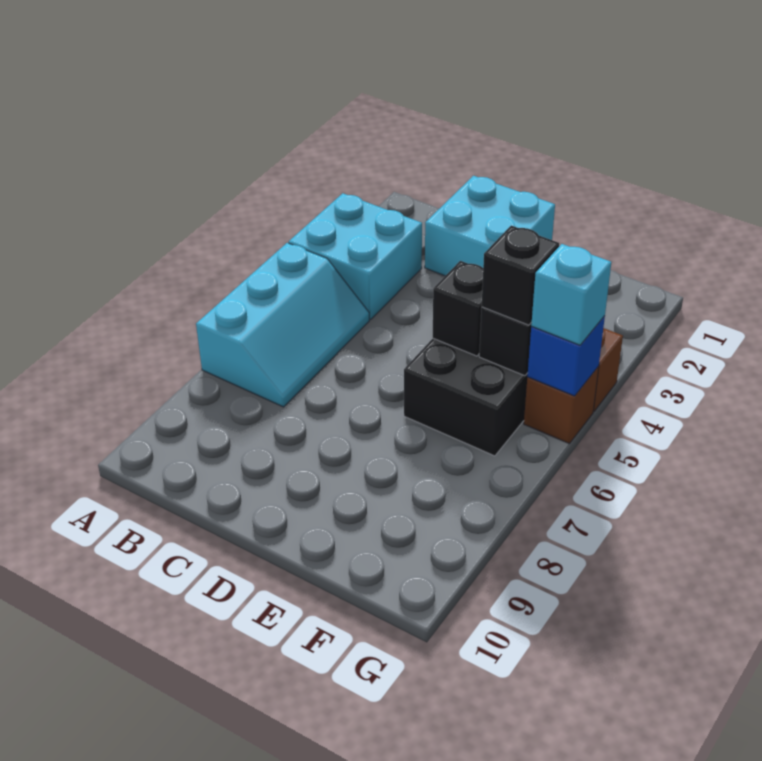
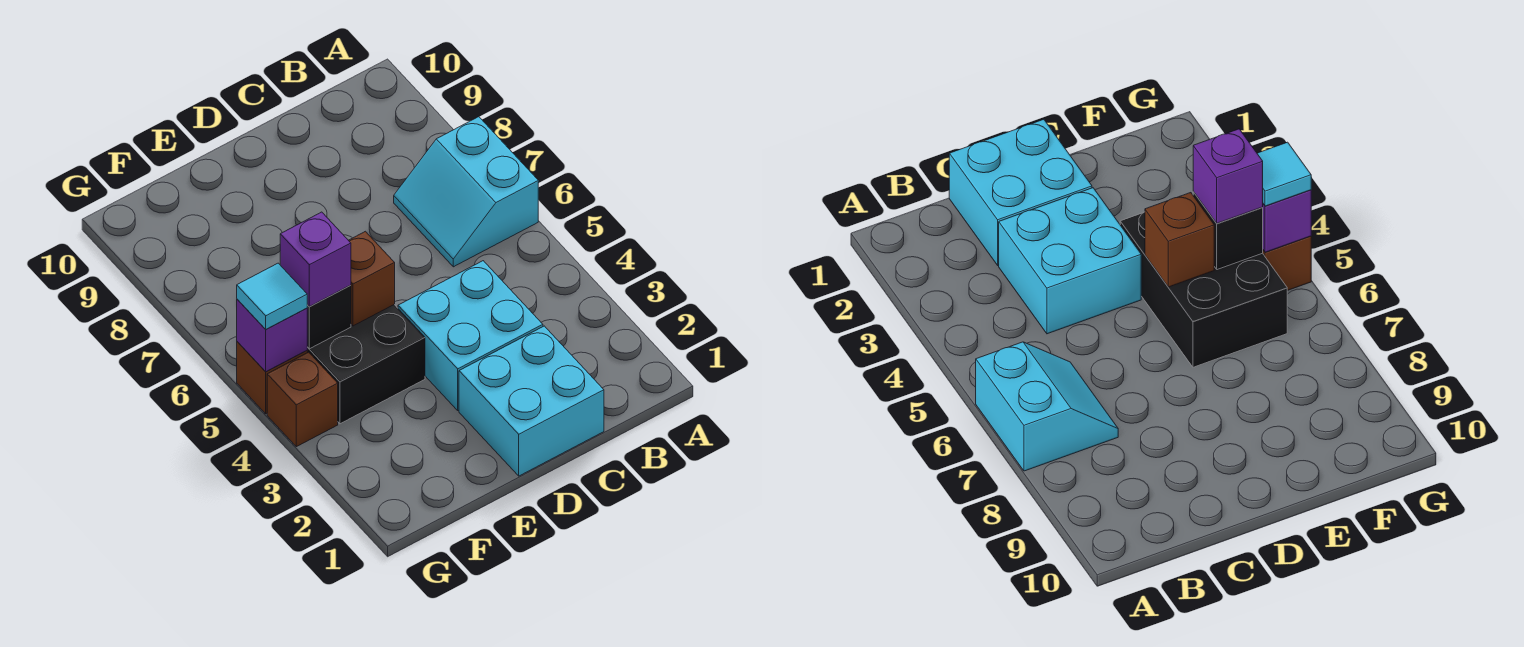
cyan 2x2 brick [289,193,422,320] -> cyan 2x2 brick moved to [398,261,543,410]
cyan 2x3 slope [196,243,369,407] -> cyan 2x2 slope [394,117,538,267]
black 1x1 brick [433,261,483,356] -> brown 1x1 brick [348,231,395,326]
black 1x1 brick [482,226,559,325] -> purple 1x1 brick [280,212,351,307]
blue 1x1 brick [527,316,605,396] -> purple 1x1 brick [237,299,307,372]
cyan 1x1 brick [531,244,611,345] -> cyan 1x1 tile [237,263,307,329]

